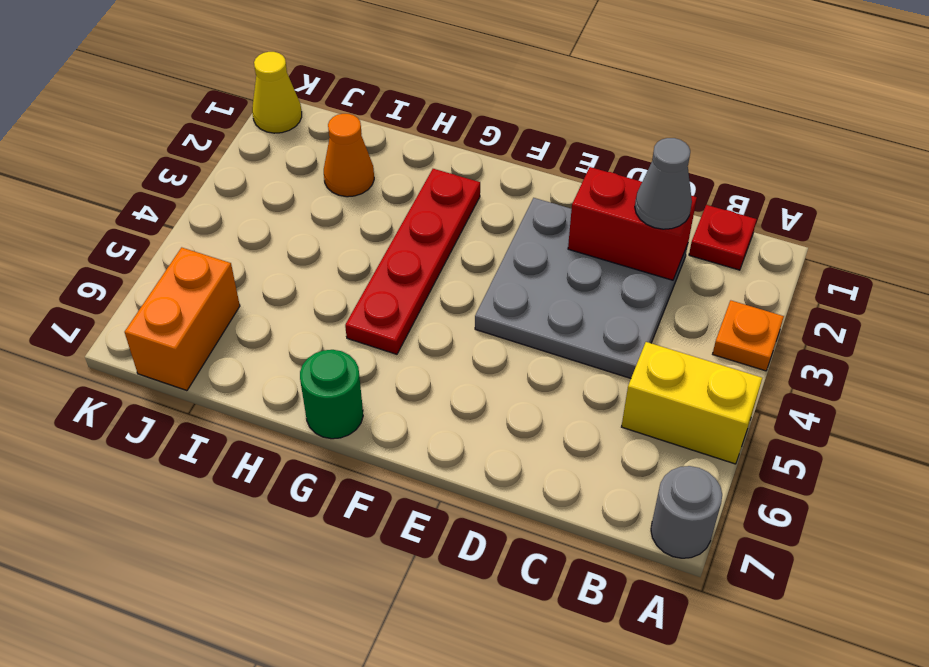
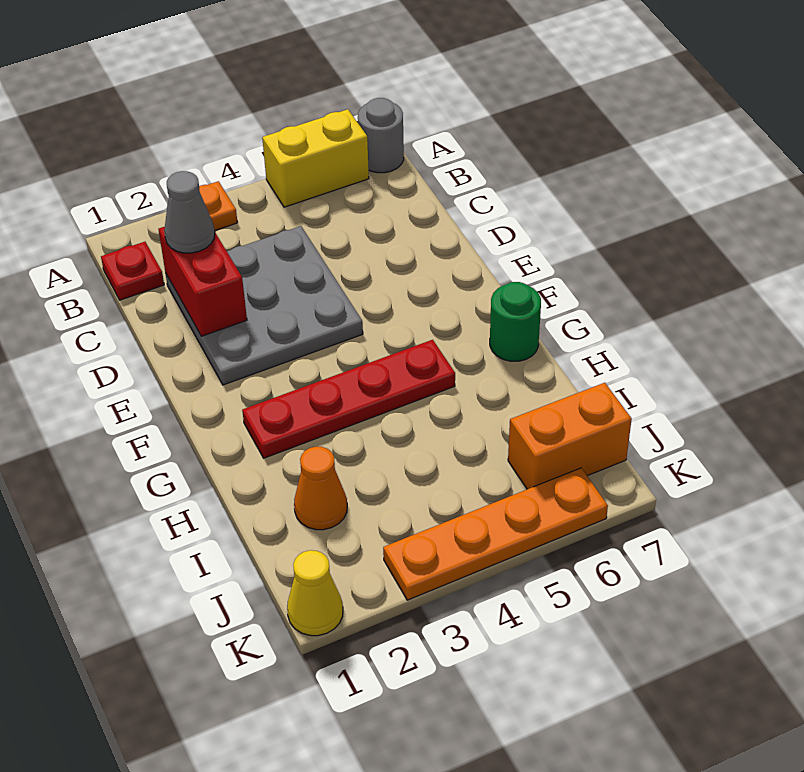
yellow 1x2 brick [622,342,762,464] -> yellow 1x2 brick turned to [262,109,369,207]
none -> orange 1x4 plate [383,468,608,600]

